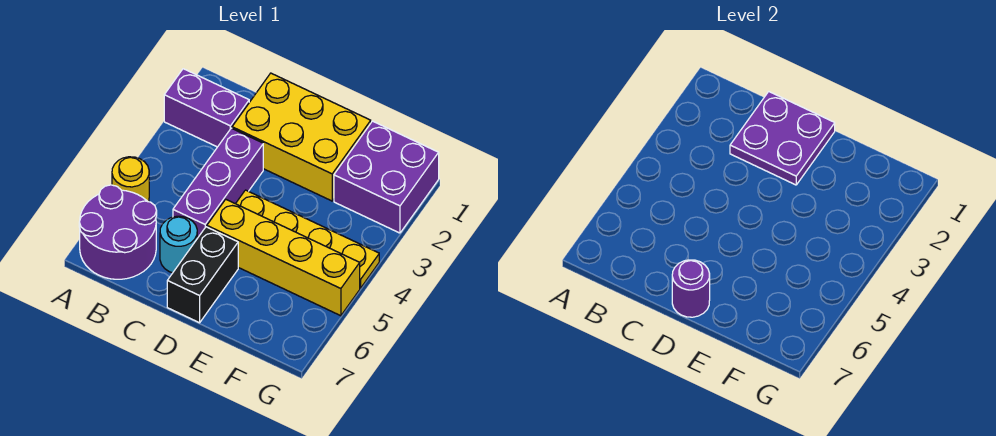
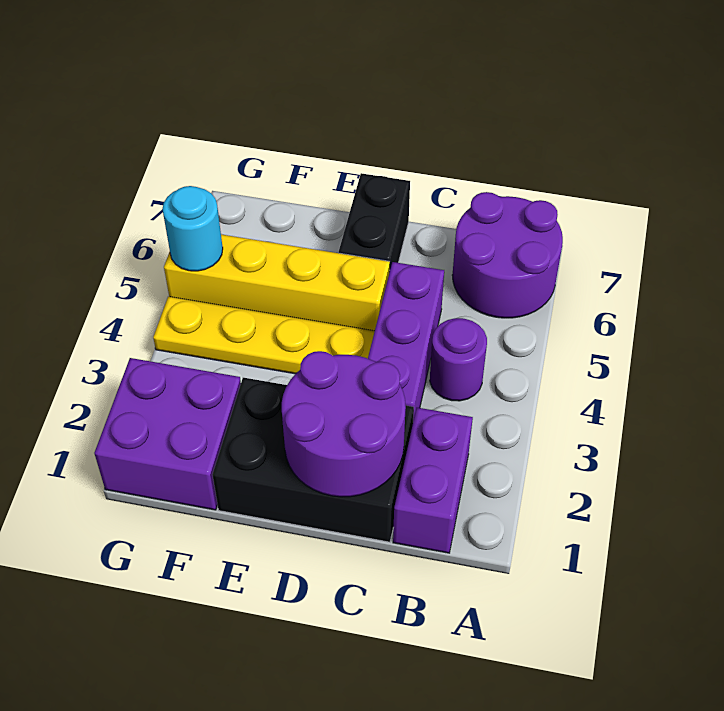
purple 1x2 brick [164,69,249,147] -> purple 1x2 brick turned to [393,408,473,553]
yellow 1x1 round brick [112,157,149,202] -> none
yellow 2x3 brick [232,73,371,201] -> black 2x3 brick [212,378,414,542]
purple 2x2 plate [730,92,835,185] -> purple 2x2 round brick [282,351,406,497]
cyan 1x1 round brick [160,216,197,273] -> cyan 1x1 round brick moved to [163,186,223,271]
purple 1x1 round brick [672,260,710,317] -> purple 1x1 round brick moved to [430,318,487,401]

